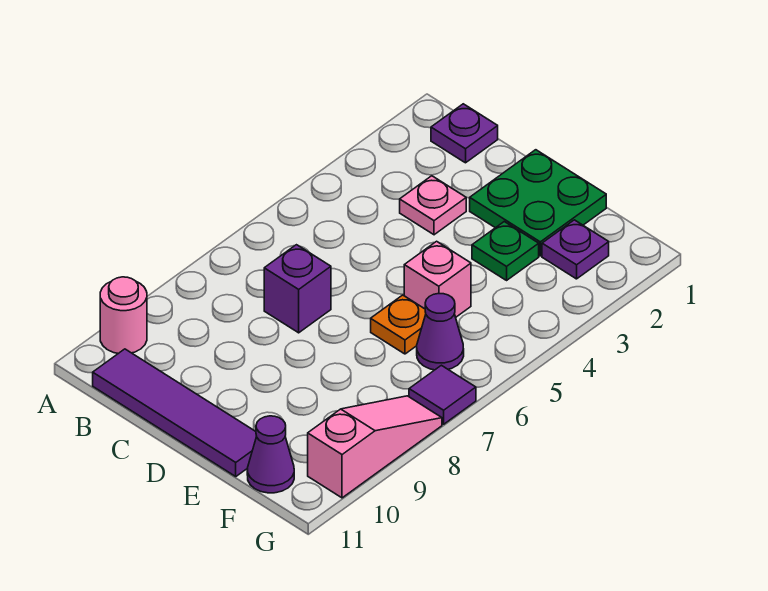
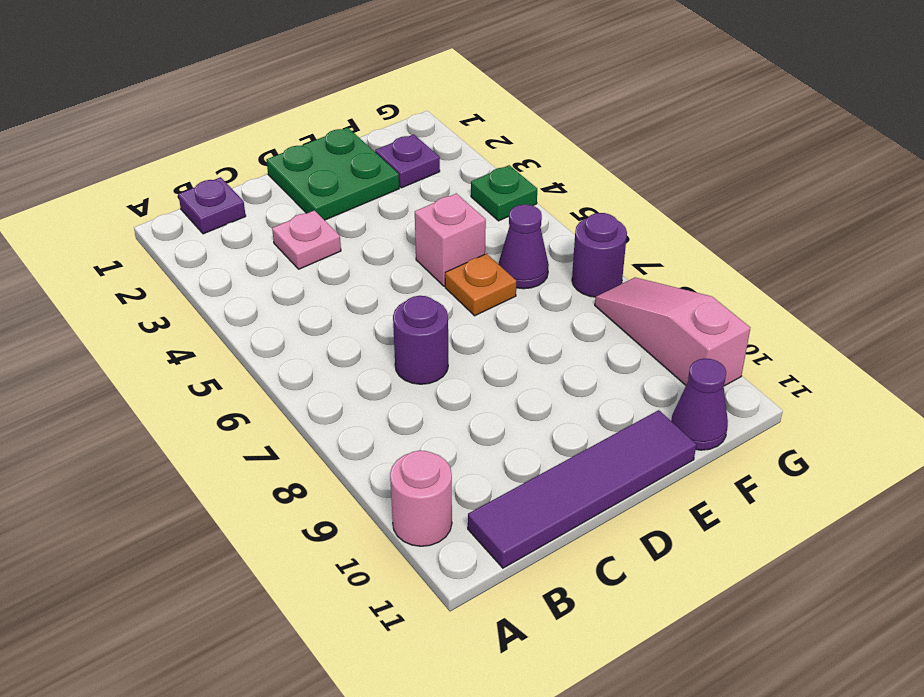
purple 1x1 brick [264,245,331,333] -> purple 1x1 round brick [393,296,448,384]
green 1x1 plate [472,222,539,280] -> green 1x1 plate moved to [471,165,537,221]
purple 1x1 tile [409,365,476,424] -> purple 1x1 round brick [572,213,627,297]

